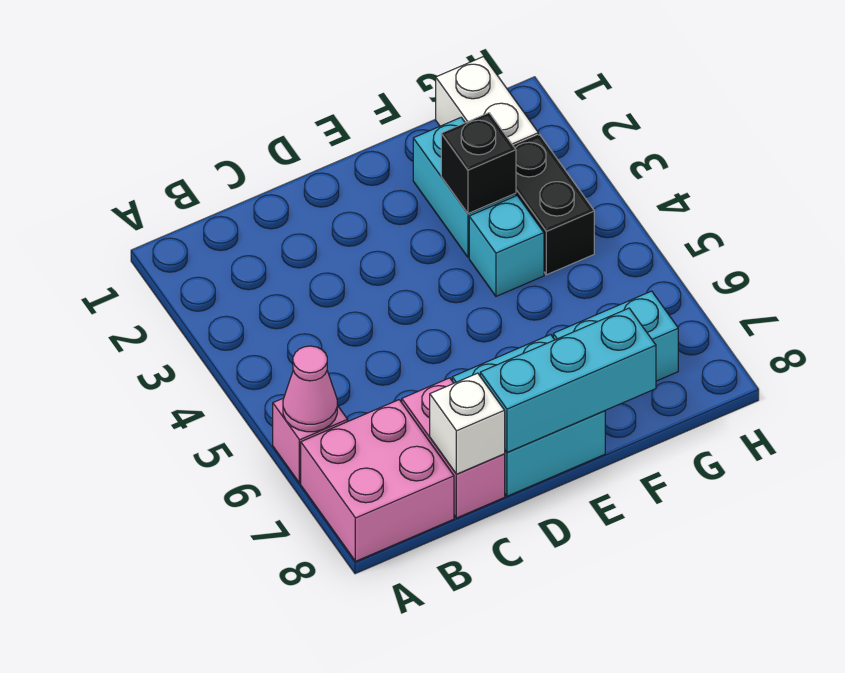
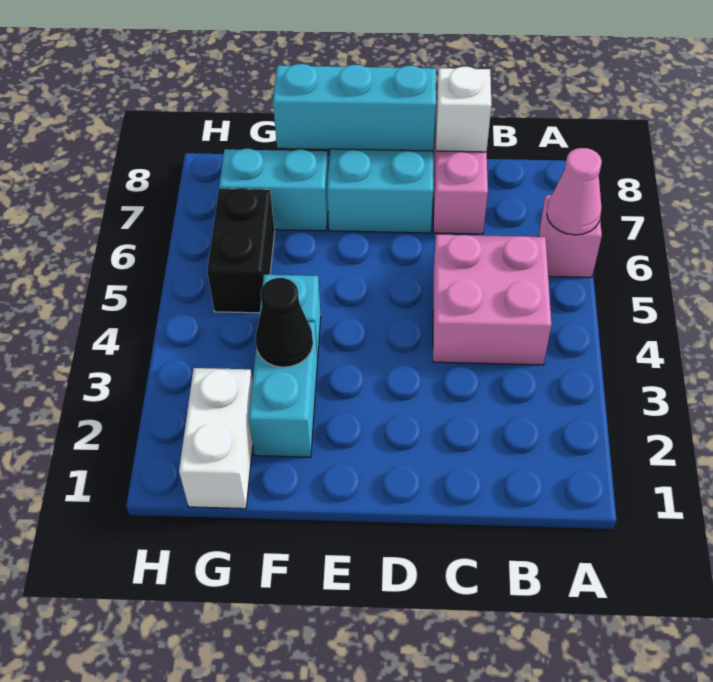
pink 2x2 brick [301,400,454,561] -> pink 2x2 brick moved to [433,235,551,365]
black 1x1 brick [441,113,516,213] -> black 1x1 cone [255,278,313,367]
black 1x2 brick [514,135,594,275] -> black 1x2 brick moved to [207,188,275,313]

